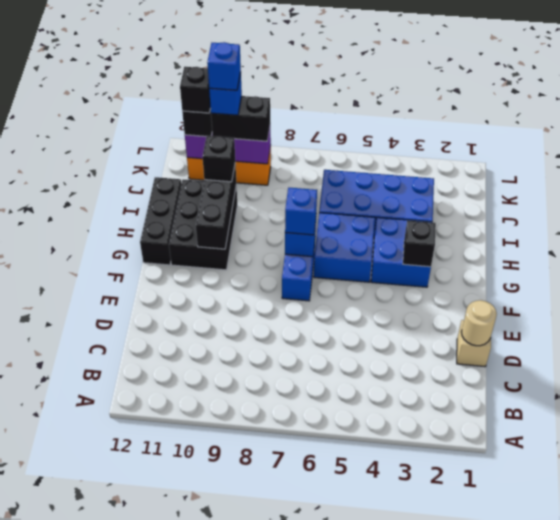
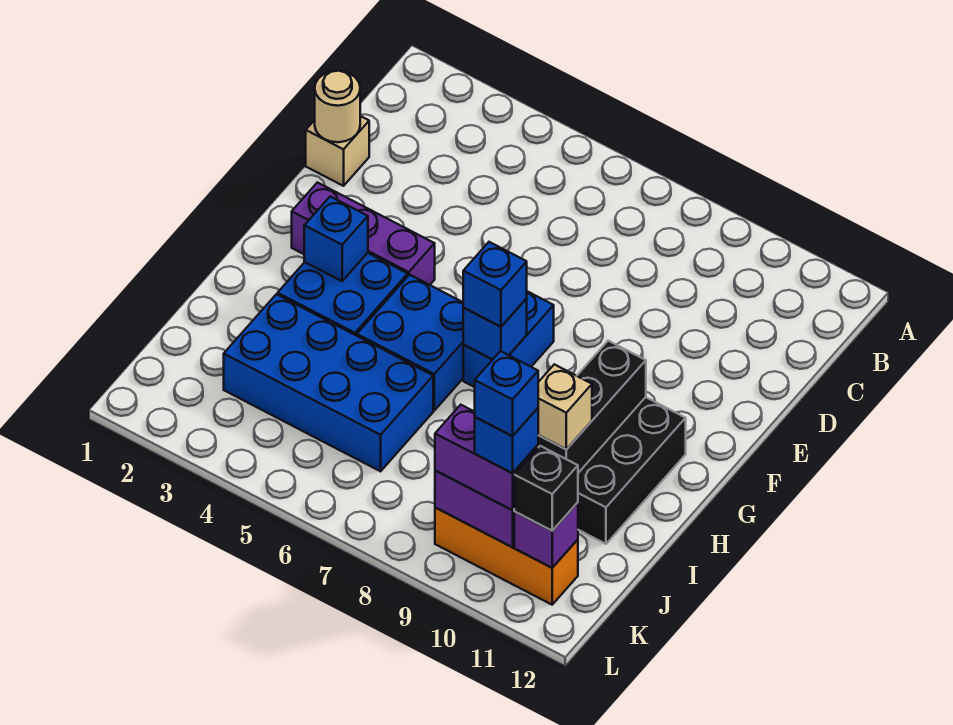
none -> purple 1x3 brick [292,182,435,285]
black 1x1 brick [403,220,436,267] -> blue 1x1 brick [304,197,368,281]
black 1x3 brick [140,177,181,265] -> none
black 1x1 brick [202,136,236,182] -> tan 1x1 brick [538,364,592,449]
black 1x2 brick [211,96,270,141] -> purple 1x2 brick [435,405,538,510]
black 1x1 brick [180,67,211,113] -> none

